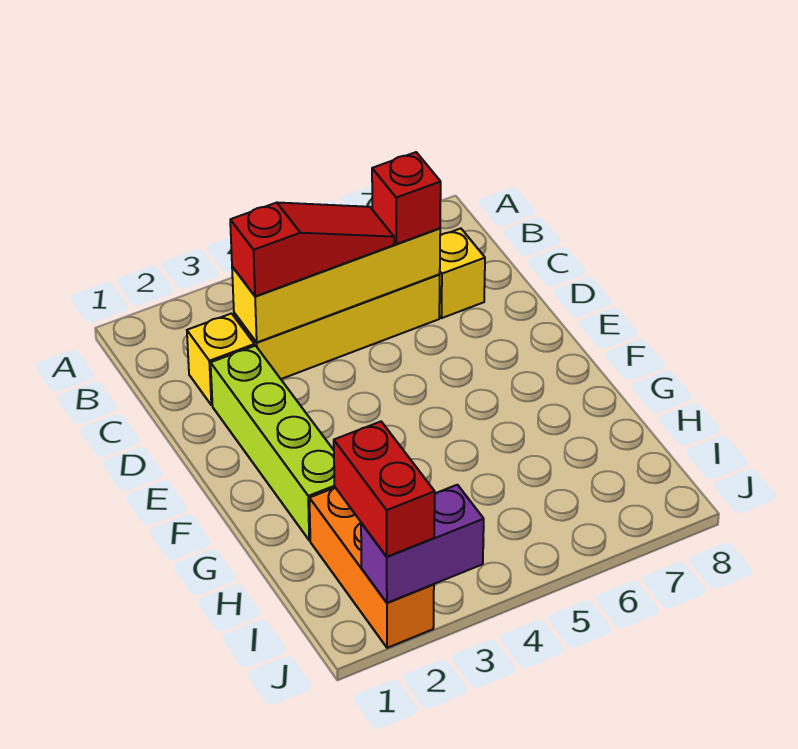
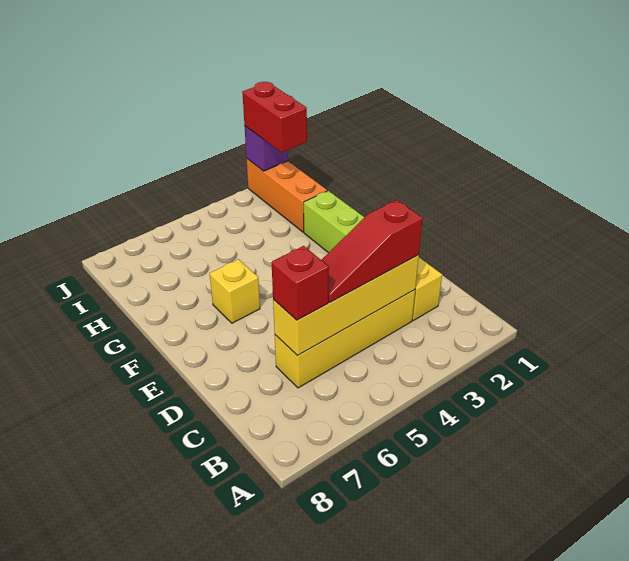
yellow 1x1 brick [439,228,485,318] -> yellow 1x1 brick moved to [210,259,260,323]
purple 1x2 brick [361,485,484,603] -> purple 1x1 brick [245,126,288,171]

